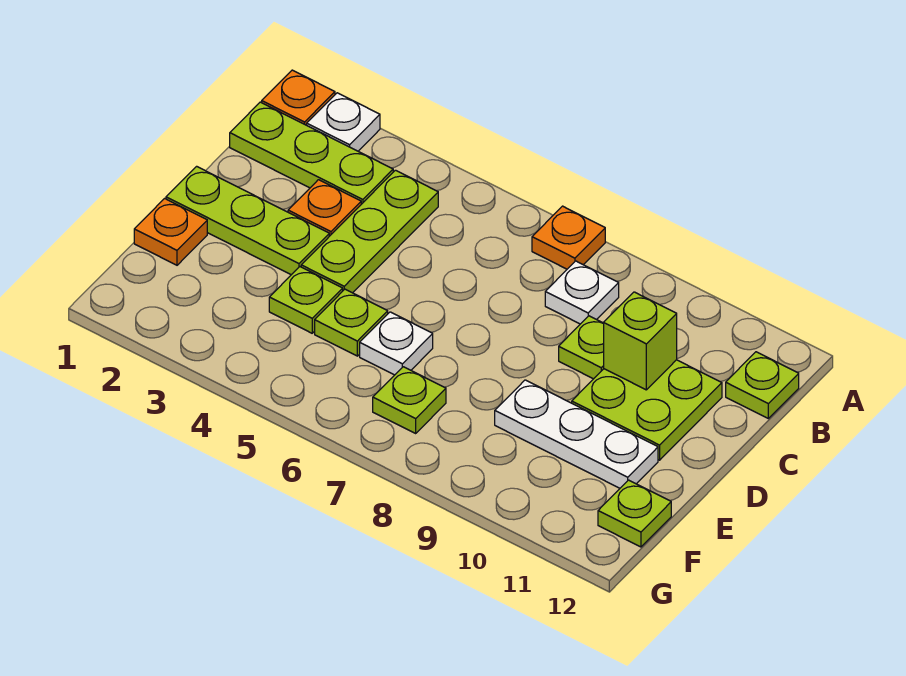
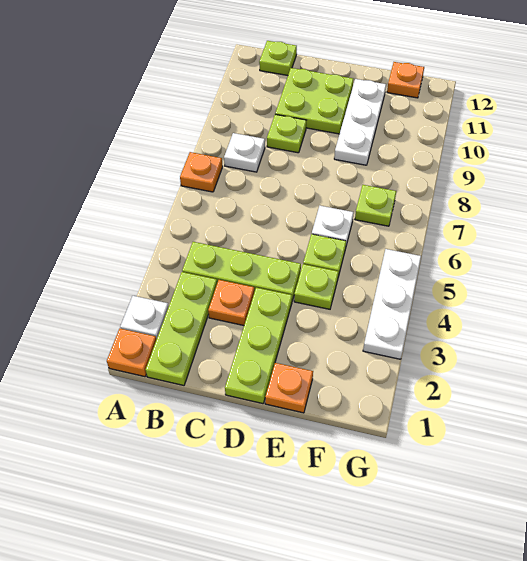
lime 1x1 brick [604,292,677,390] -> none
lime 1x1 plate [598,480,671,547] -> orange 1x1 plate [387,62,424,98]
none -> white 1x3 plate [363,249,421,359]

